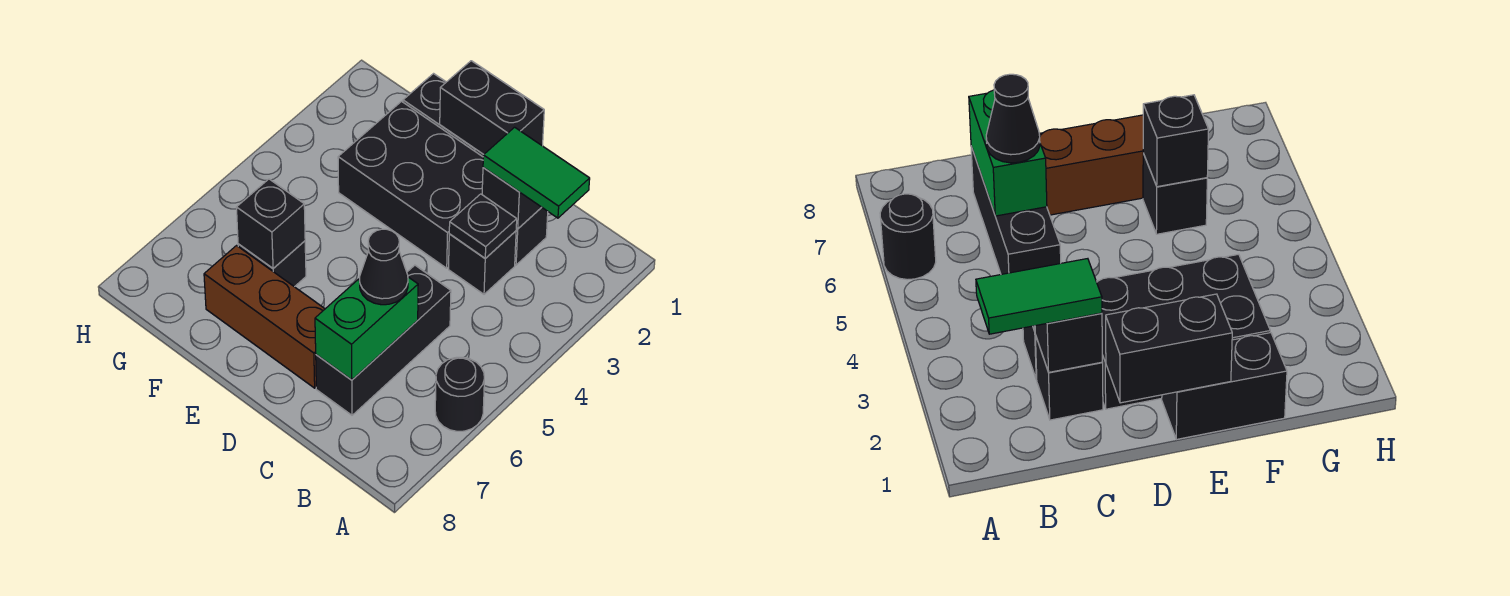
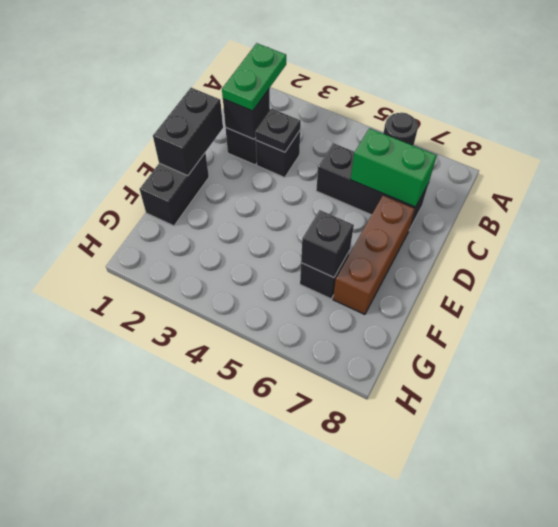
green 1x2 tile [483,127,590,218] -> green 1x2 plate [222,43,286,111]
black 1x1 cone [359,229,408,305] -> none
black 2x3 brick [338,101,483,268] -> none

